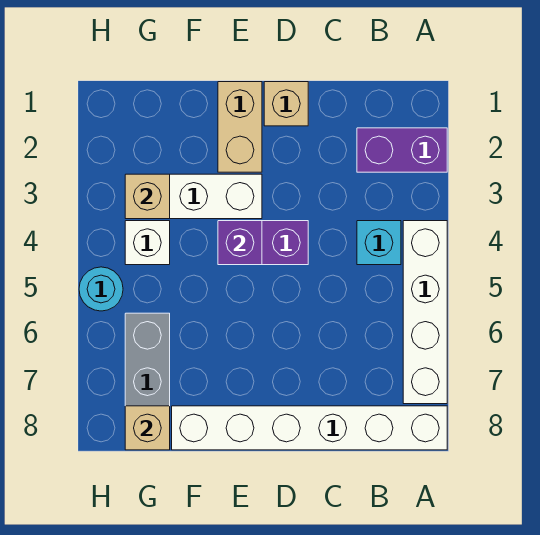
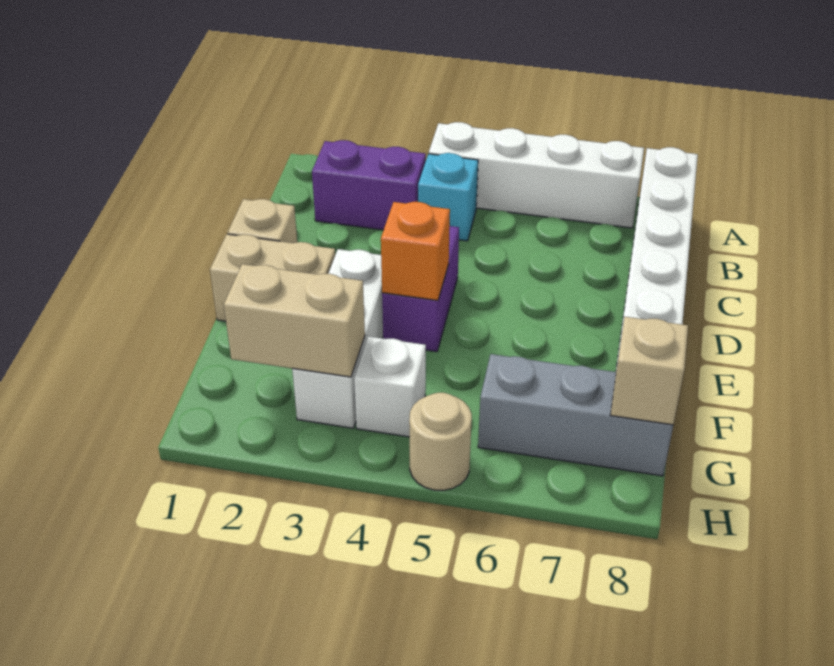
purple 1x2 brick [357,128,447,172] -> purple 1x2 brick turned to [312,140,426,230]
purple 1x1 brick [218,221,262,265] -> orange 1x1 brick [381,202,450,301]
tan 1x1 brick [125,174,170,219] -> tan 1x2 brick [224,264,365,377]
cyan 1x1 round brick [79,267,123,311] -> tan 1x1 round brick [409,393,472,490]

